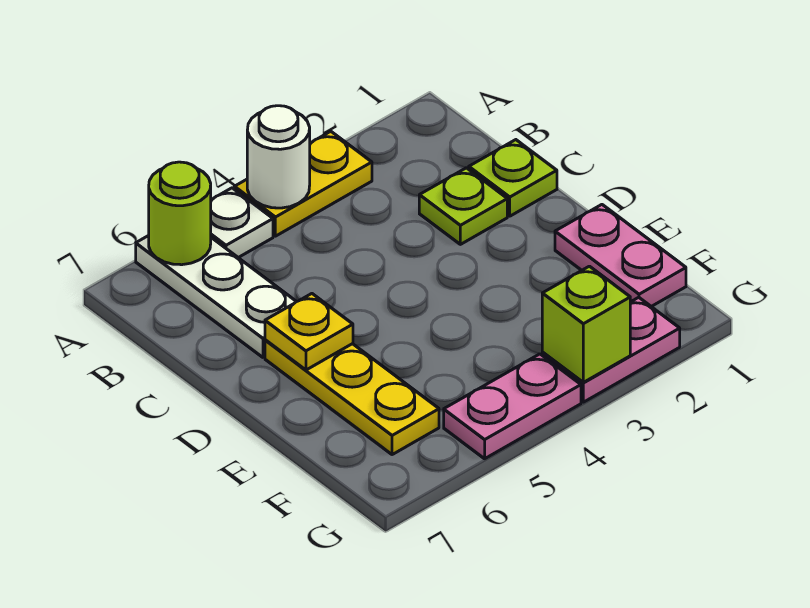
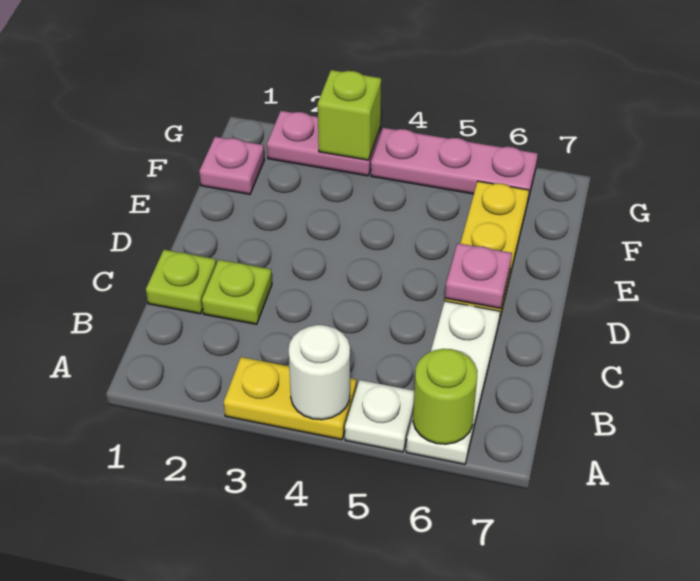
yellow 1x1 plate [265,294,353,370] -> pink 1x1 plate [445,243,512,309]
pink 1x2 plate [555,205,686,307] -> pink 1x1 plate [199,137,265,194]
pink 1x2 plate [444,354,581,459] -> pink 1x3 plate [371,128,538,200]

